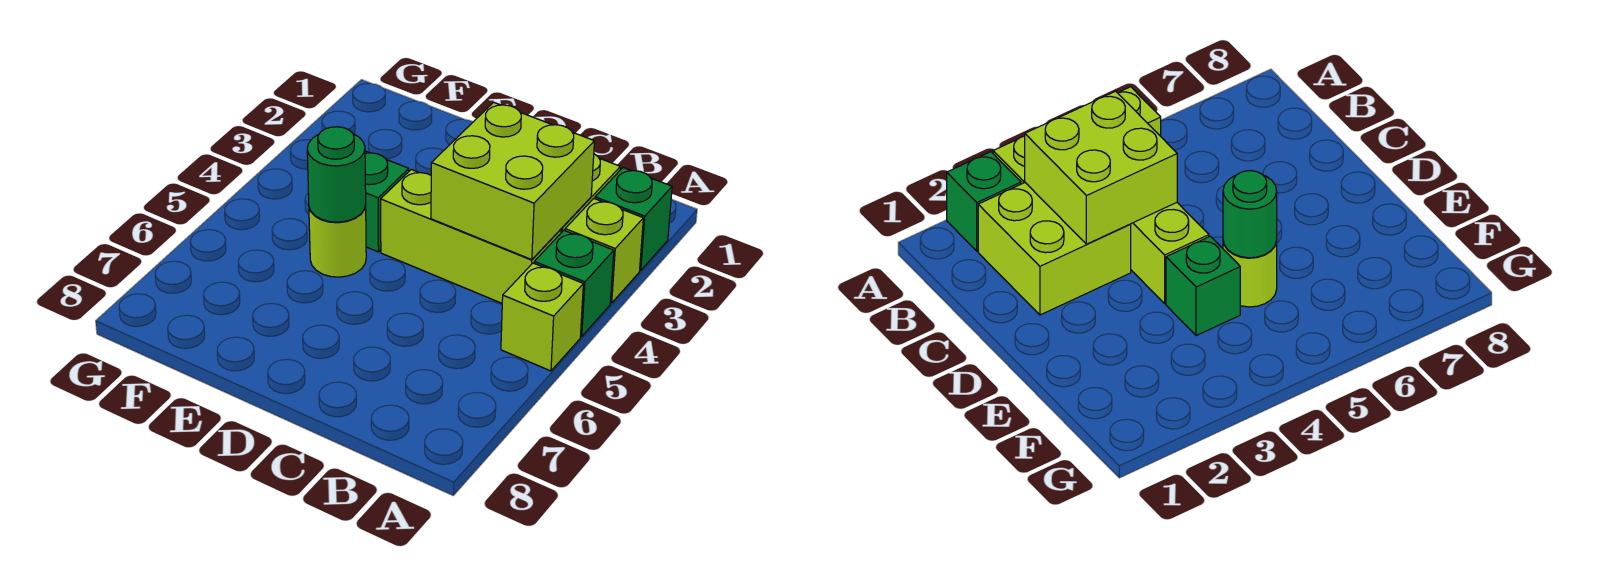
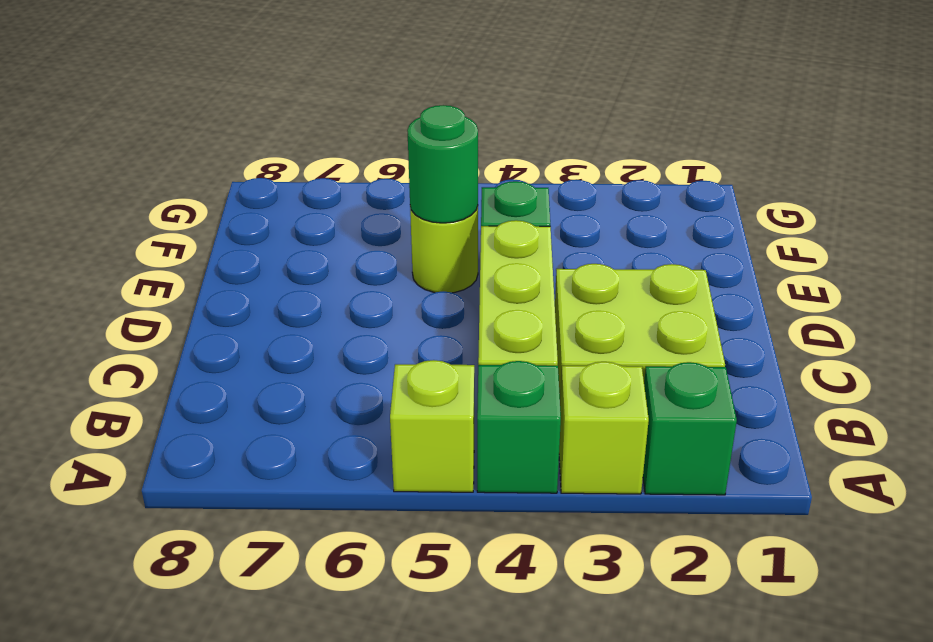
lime 2x2 brick [431,102,594,260] -> none

